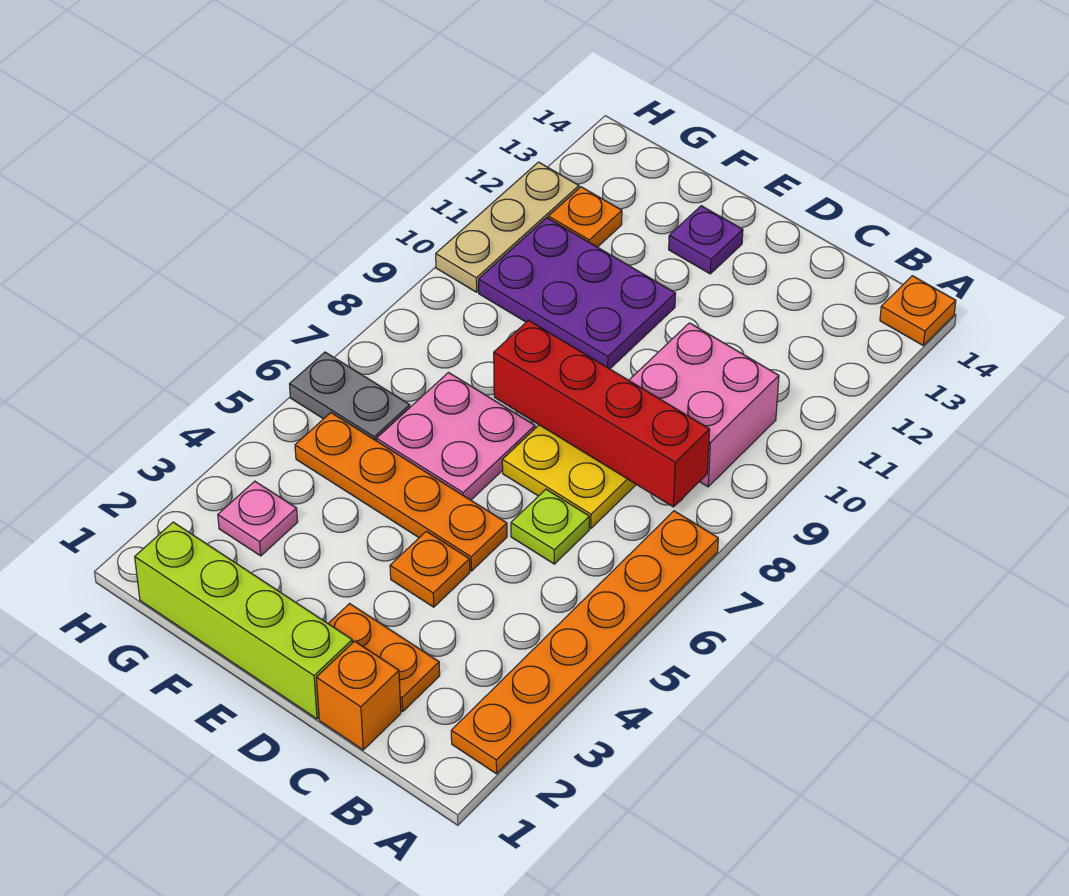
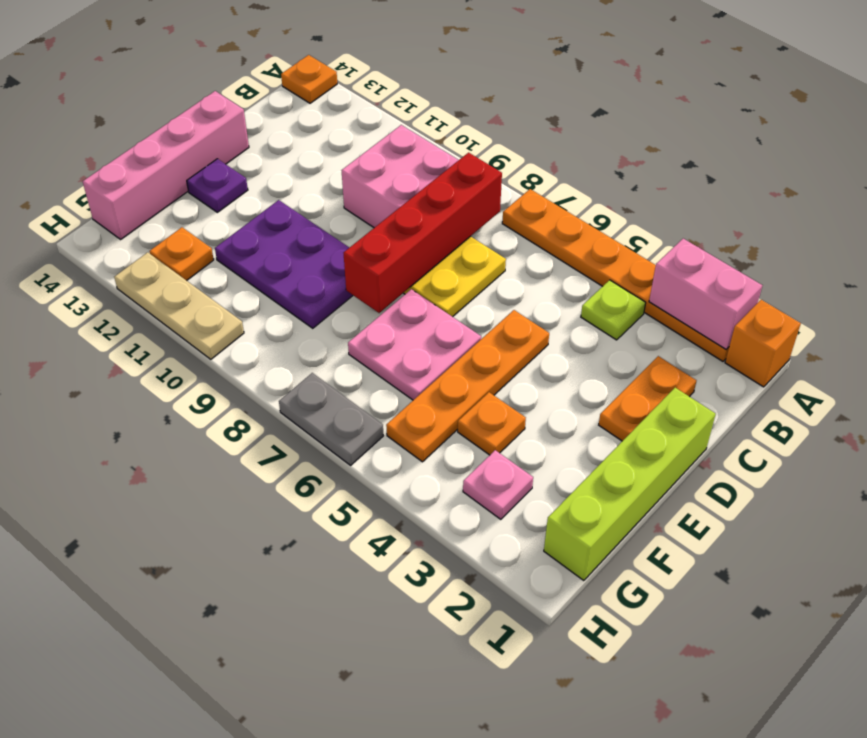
none -> pink 1x2 brick [649,239,762,349]
orange 1x1 brick [316,641,401,750] -> orange 1x1 brick moved to [725,300,801,387]
lime 1x1 plate [511,489,589,564] -> lime 1x1 plate moved to [581,280,646,340]
orange 1x1 plate [390,531,470,607] -> orange 1x1 plate moved to [458,392,526,455]
none -> pink 1x4 brick [83,91,249,239]
purple 2x3 plate [479,218,676,369] -> purple 2x3 plate turned to [215,200,353,328]
grey 1x2 plate [290,352,410,441] -> grey 1x2 plate turned to [279,373,383,465]

